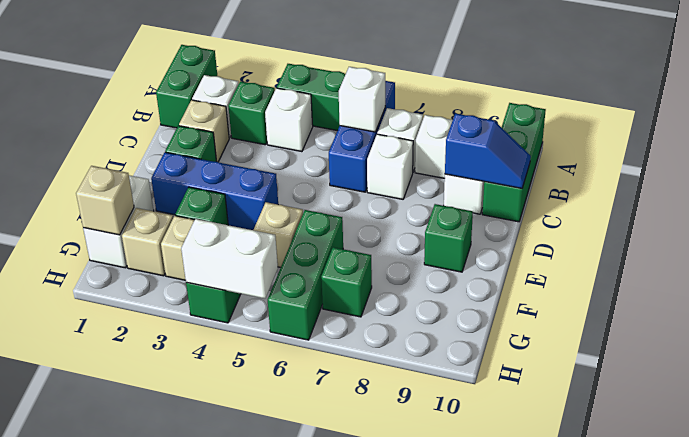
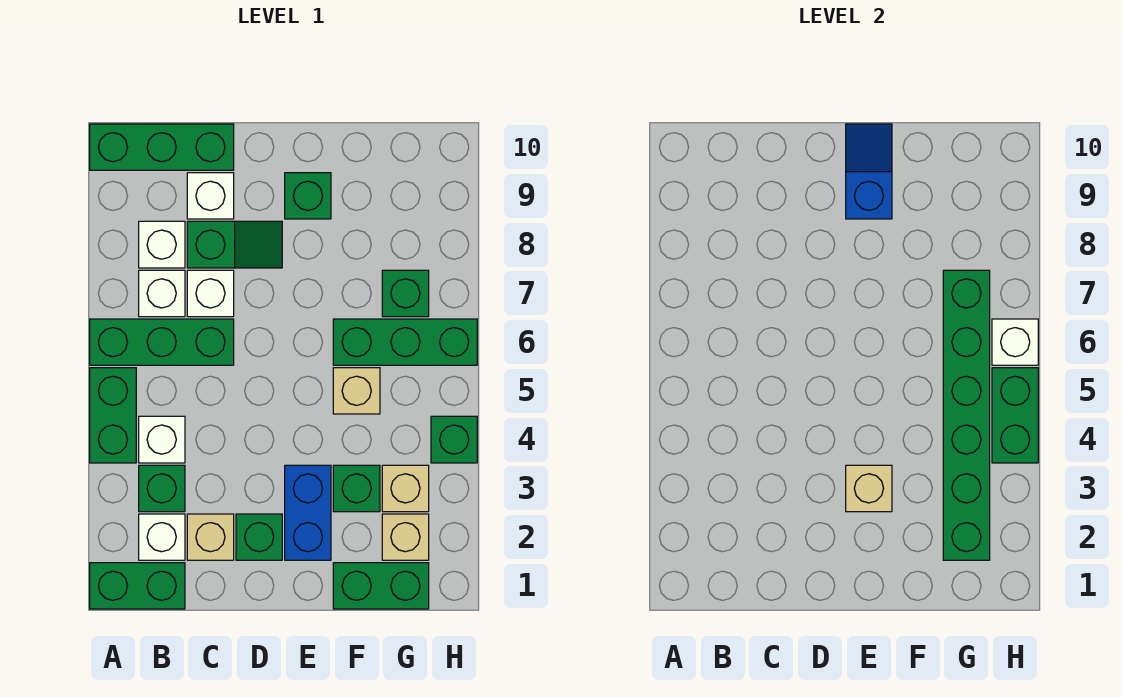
blue 1x3 brick [329,81,395,192] -> green 1x3 brick [90,319,234,365]
white 1x1 brick [339,67,385,132] -> white 1x1 brick moved to [992,319,1038,365]
none -> green 1x2 slope [187,221,282,268]
blue 1x2 slope [445,113,531,188] -> blue 1x2 slope moved to [846,124,892,219]
blue 1x3 brick [151,152,278,230] -> blue 1x2 brick [285,465,331,560]
white 1x2 brick [83,175,154,268] -> green 1x2 brick [333,563,429,609]
tan 1x1 brick [76,166,134,235] -> tan 1x1 brick moved to [846,465,892,512]
none -> green 1x6 brick [943,270,990,560]
white 1x2 brick [181,219,278,299] -> green 1x2 brick [992,368,1038,463]

